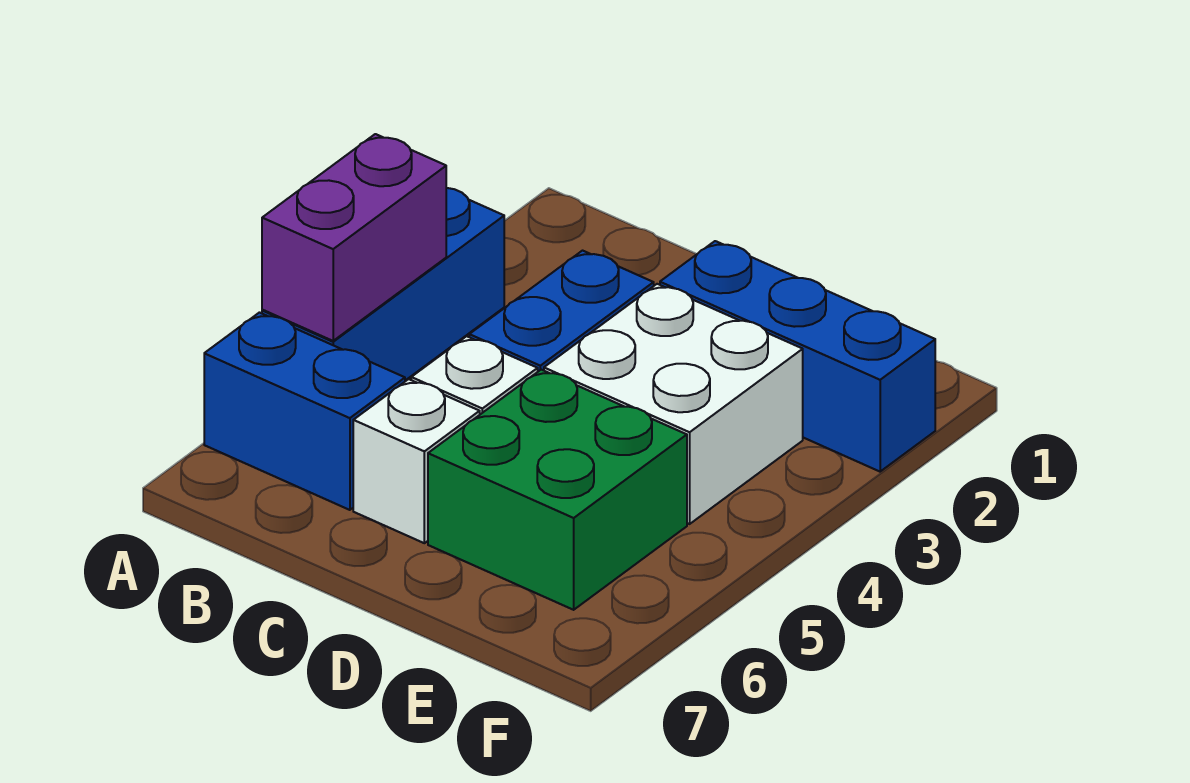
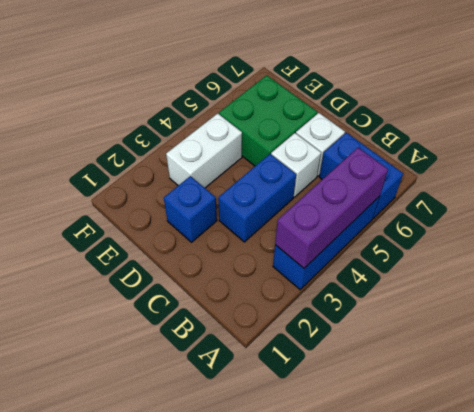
purple 1x2 brick [262,134,446,341] -> purple 1x3 brick [275,148,388,268]
blue 1x3 brick [660,241,935,472] -> blue 1x1 brick [164,176,217,242]
white 2x2 brick [544,284,803,524] -> white 1x2 brick [166,113,242,188]

